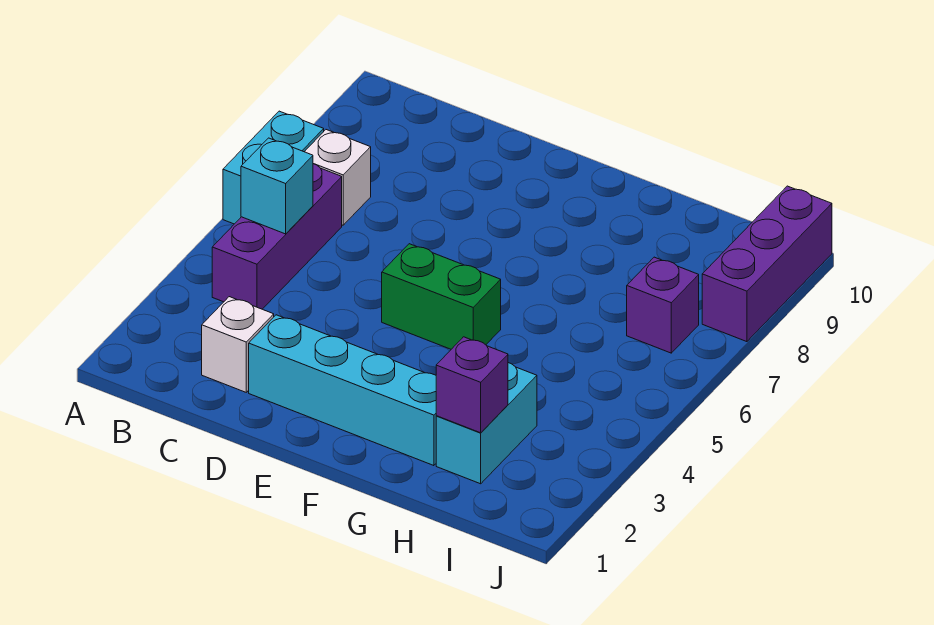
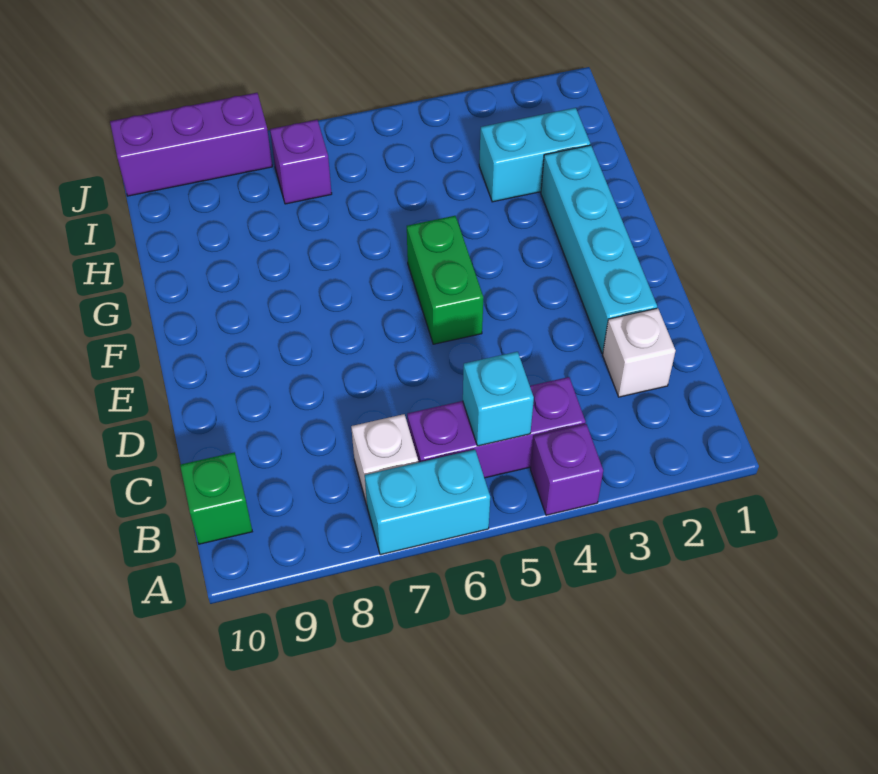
none -> green 1x1 brick [180,452,252,544]
purple 1x1 brick [436,337,508,433] -> purple 1x1 brick moved to [531,424,603,515]

